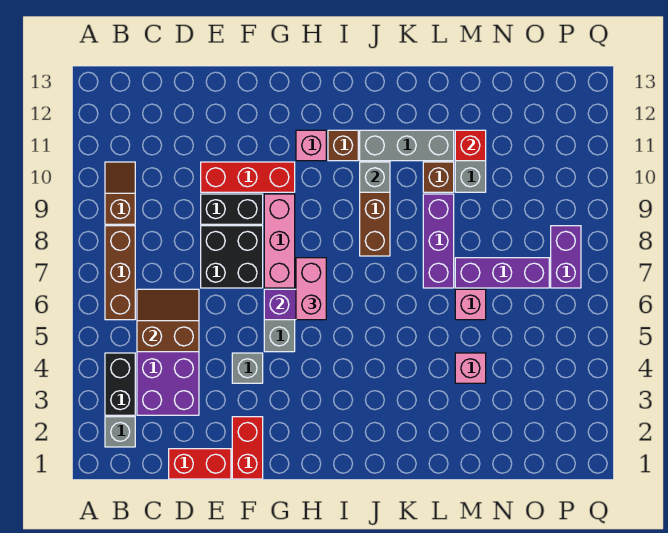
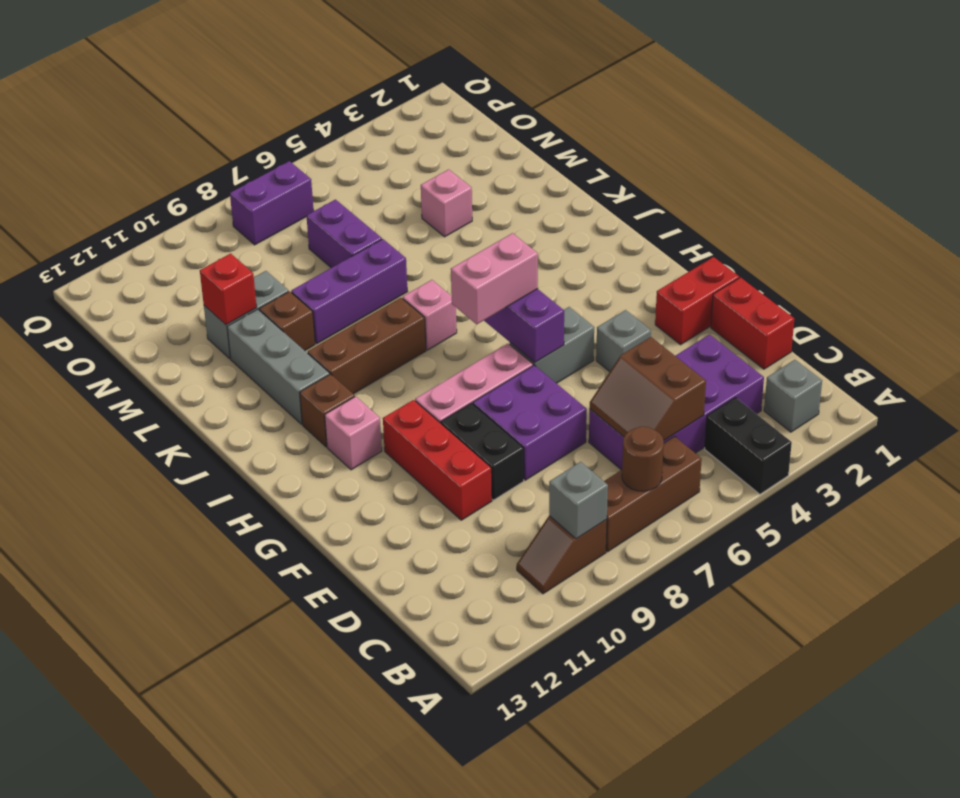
black 1x2 brick [105,353,135,415] -> black 1x2 brick turned to [705,398,792,494]
none -> brown 1x1 round brick [622,427,664,491]
black 2x2 brick [201,226,263,288] -> purple 2x2 brick [473,365,587,480]
grey 1x1 brick [360,162,390,192] -> grey 1x1 brick moved to [549,462,608,539]
pink 1x1 brick [455,289,486,320] -> pink 1x1 brick moved to [403,280,457,350]
purple 1x3 brick [455,258,549,288] -> purple 1x2 brick [307,200,382,268]

